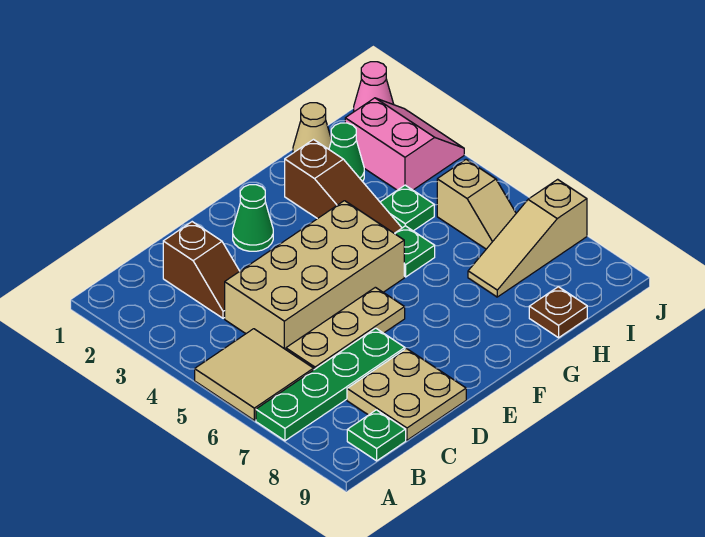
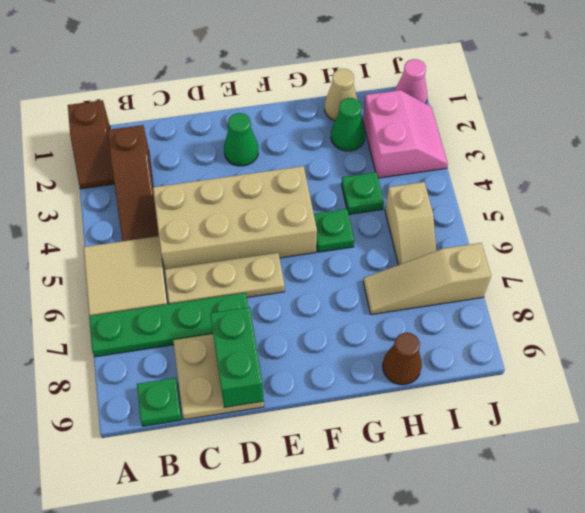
brown 1x2 slope [163,222,240,318] -> brown 1x2 slope moved to [68,100,114,189]
none -> green 1x2 brick [210,307,264,407]
brown 1x3 slope [285,140,402,233] -> brown 1x3 slope moved to [108,125,159,241]
brown 1x1 plate [529,287,587,338] -> brown 1x1 cone [383,332,422,385]

